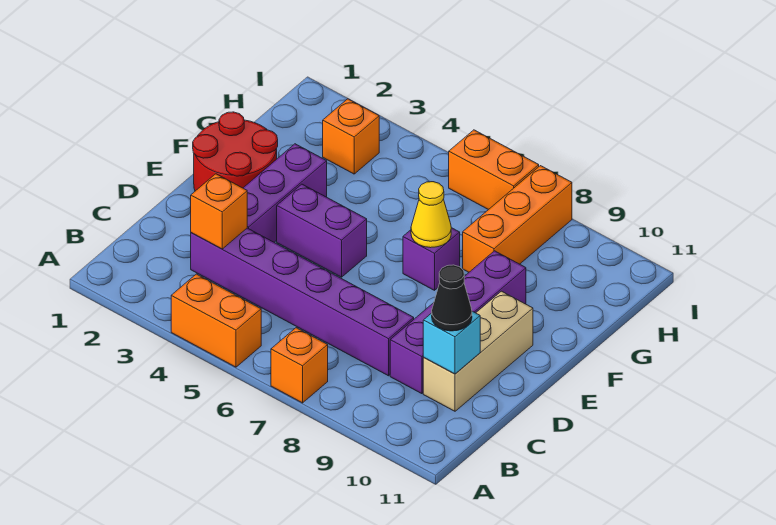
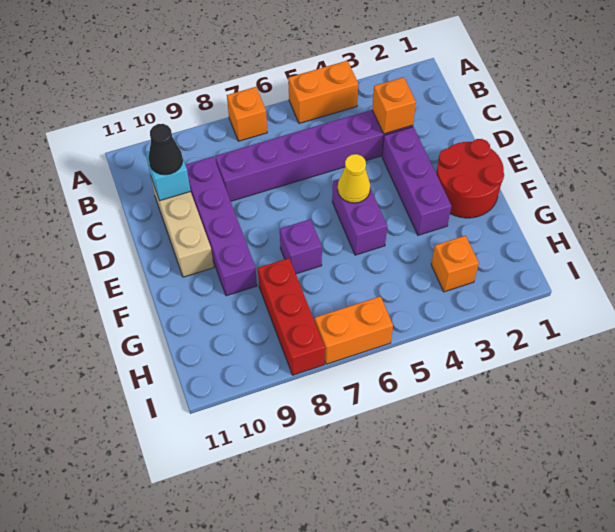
purple 1x2 brick [277,184,367,277] -> purple 1x2 brick turned to [332,179,387,255]
yellow 1x1 cone [411,182,451,248] -> yellow 1x1 cone moved to [338,154,370,203]
orange 1x3 brick [463,166,572,272] -> red 1x3 brick [258,258,325,375]

